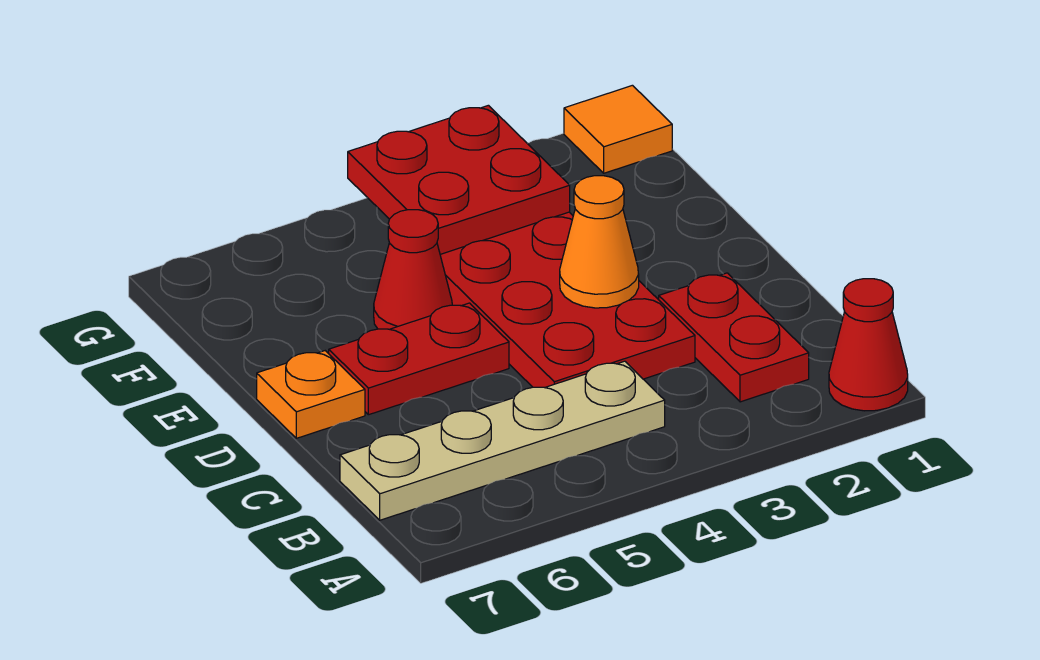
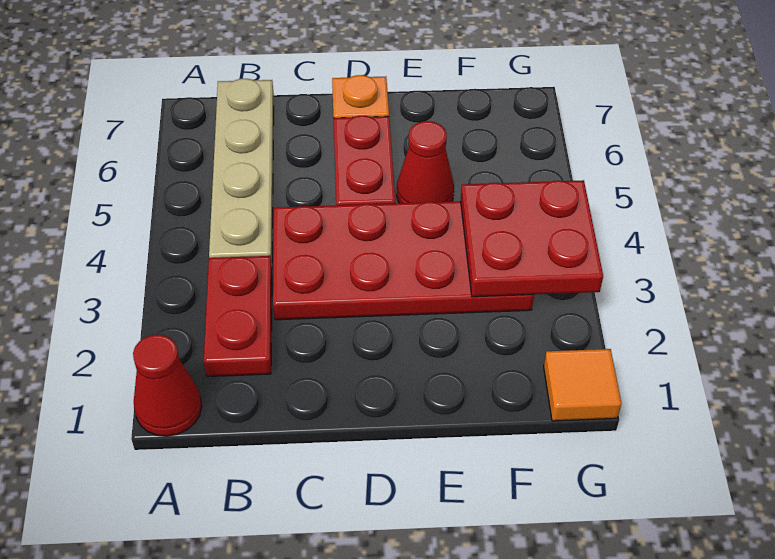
red 1x2 plate [659,273,809,402] -> red 1x2 plate turned to [204,256,272,377]
orange 1x1 cone [560,176,639,308] -> none

